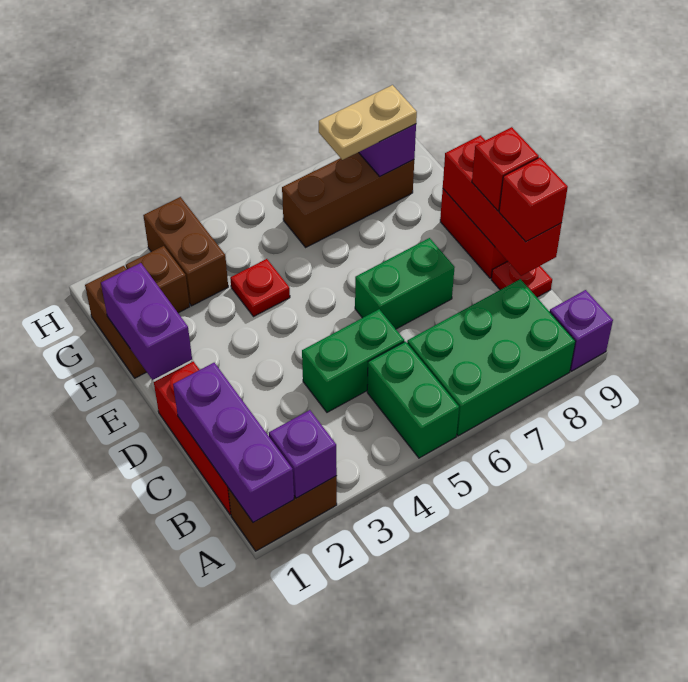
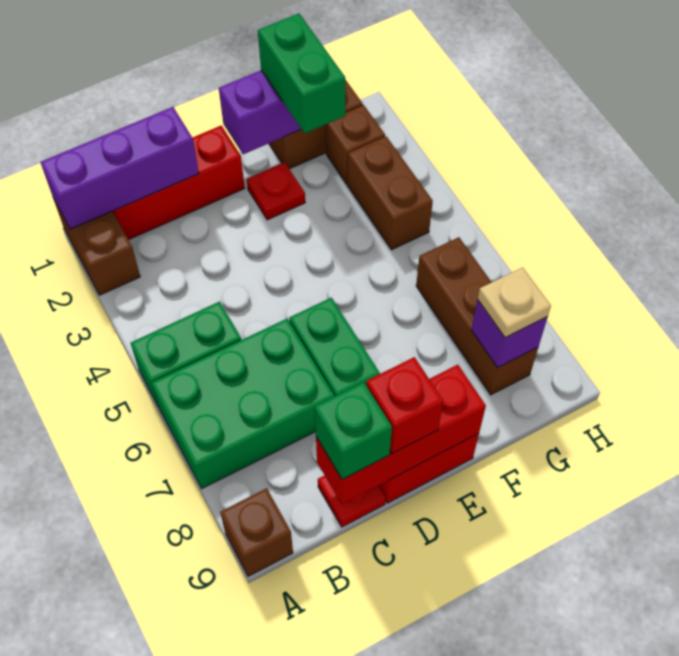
purple 1x1 brick [269,410,337,498] -> none
green 2x3 brick [407,279,575,436] -> green 2x3 brick turned to [152,319,335,489]
purple 1x1 brick [550,290,613,371] -> brown 1x1 brick [220,488,293,577]
green 1x2 brick [302,309,404,412] -> green 1x2 brick moved to [258,13,345,134]
red 1x1 brick [499,157,568,242] -> green 1x1 brick [315,382,392,479]
red 1x1 plate [230,259,290,317] -> red 1x1 plate moved to [247,162,305,220]
brown 1x2 brick [143,197,228,306] -> brown 1x2 brick turned to [348,136,433,250]
tan 1x2 plate [319,85,417,160] -> tan 1x1 plate [478,268,551,338]

